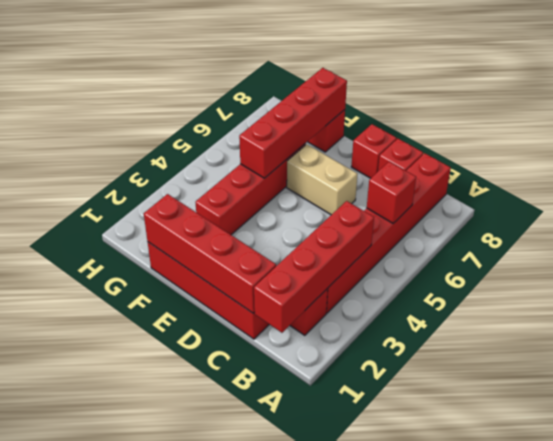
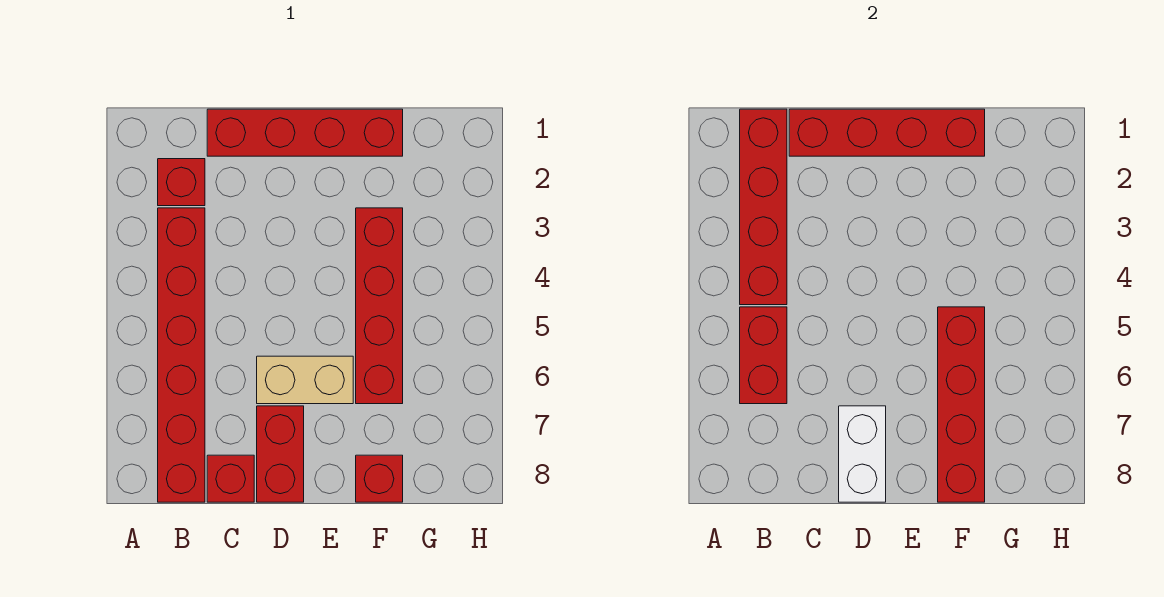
red 1x1 brick [367,162,416,223] -> red 1x2 brick [740,307,787,404]
none -> white 1x2 brick [839,406,886,502]
red 1x1 brick [351,124,397,178] -> red 1x2 brick [257,406,304,502]

